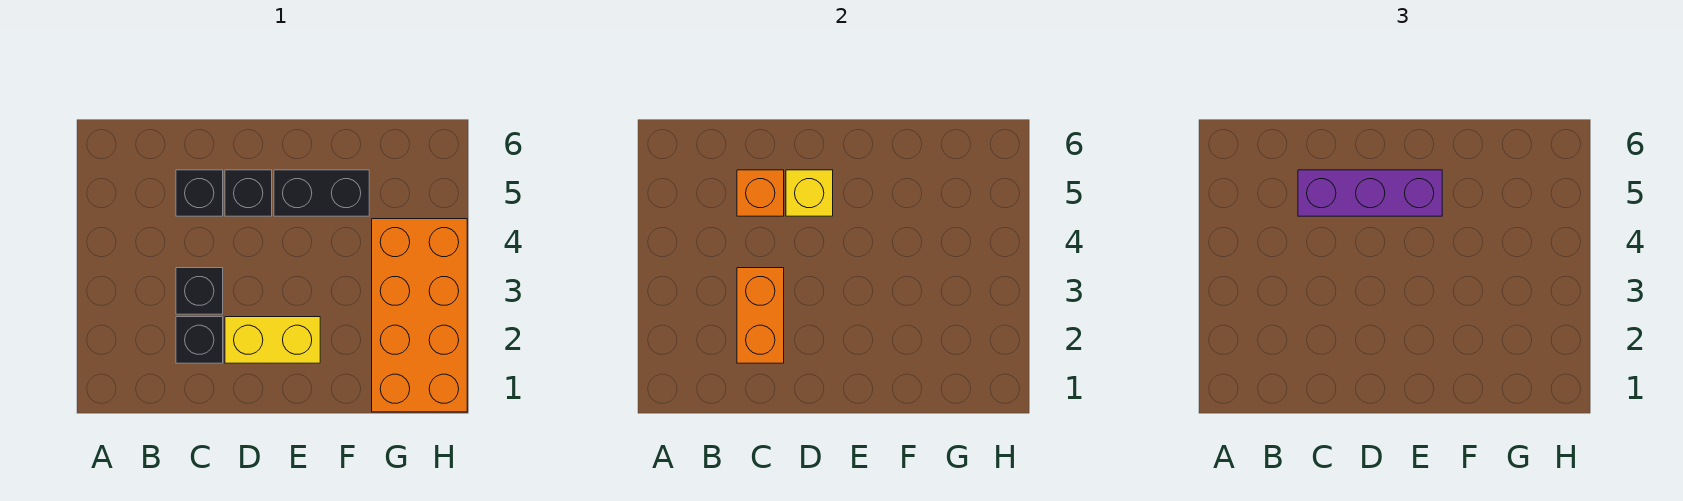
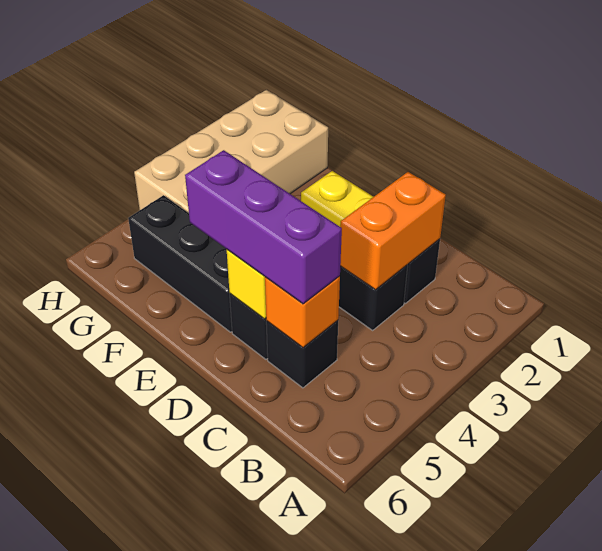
black 1x2 brick [274,170,369,216] -> black 1x3 brick [128,195,232,332]
orange 2x4 brick [372,219,467,412] -> tan 2x4 brick [134,90,328,213]

